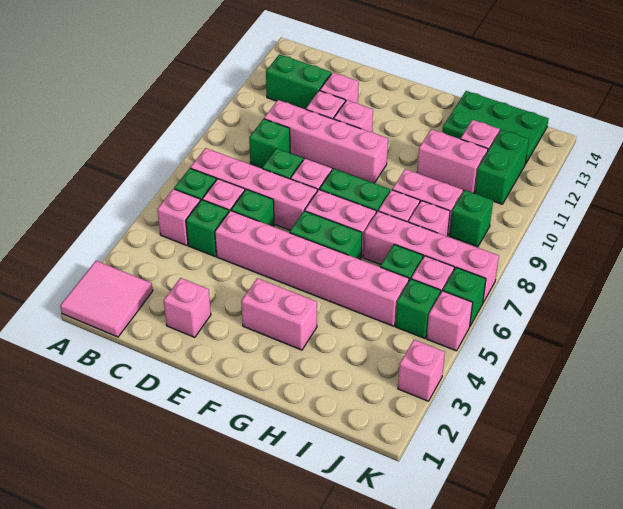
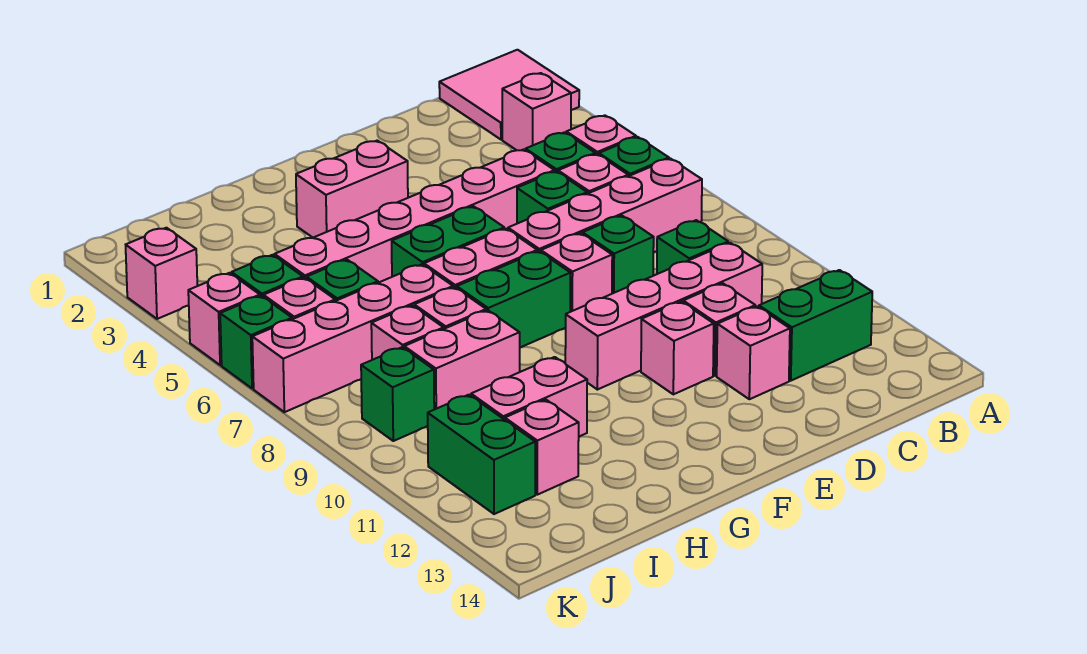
pink 1x1 brick [164,278,211,337] -> pink 1x1 brick moved to [502,73,571,151]
green 2x3 plate [442,91,549,164] -> none

